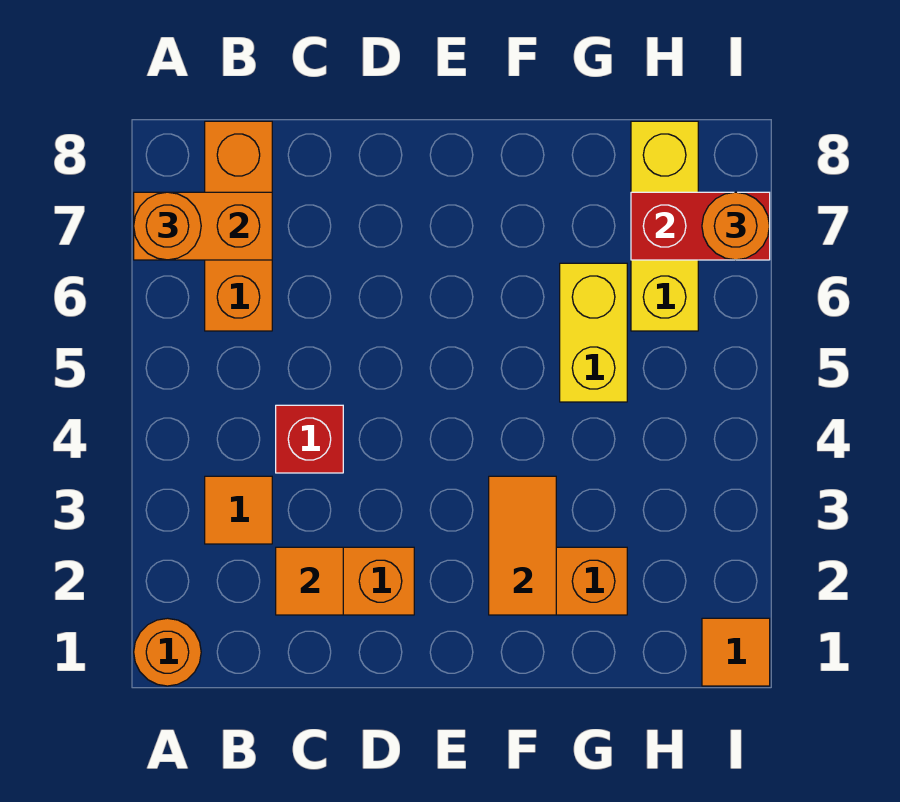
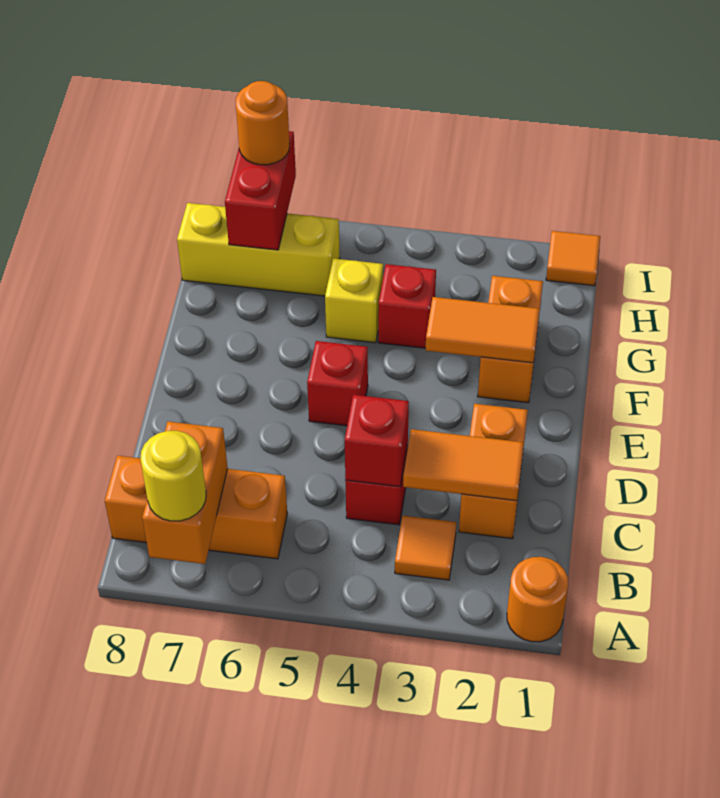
orange 1x1 round brick [134,192,201,260] -> yellow 1x1 round brick [140,431,206,521]
orange 1x1 tile [276,547,343,615] -> orange 1x2 tile [403,429,524,501]
none -> red 1x1 brick [345,395,409,487]
none -> red 1x1 brick [307,341,368,426]
none -> red 1x1 brick [378,264,436,348]
yellow 1x2 brick [560,263,627,402] -> yellow 1x1 brick [325,258,383,343]

